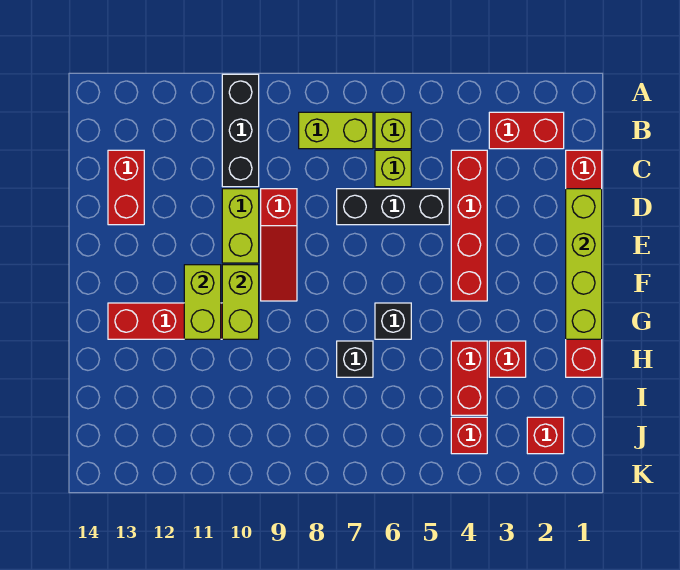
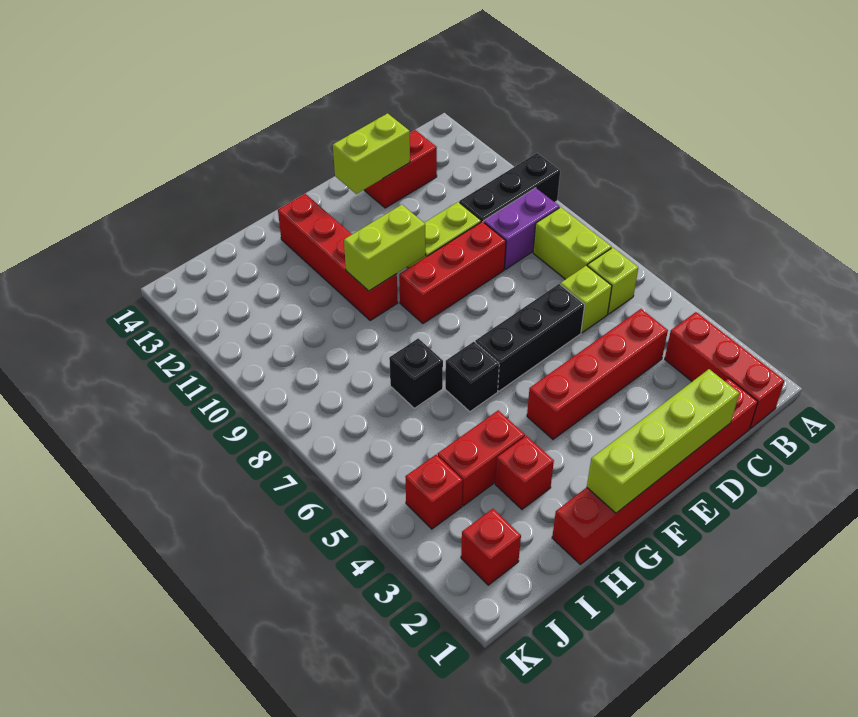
red 1x2 brick [489,112,564,149] -> red 1x3 brick [665,312,784,429]
none -> purple 1x2 brick [484,188,559,269]
black 1x3 brick [337,189,449,225] -> black 1x3 brick turned to [475,284,585,391]
red 1x3 slope [261,189,297,301] -> red 1x3 brick [399,222,506,323]
lime 1x2 brick [184,265,221,339] -> lime 1x2 brick moved to [333,113,410,194]

